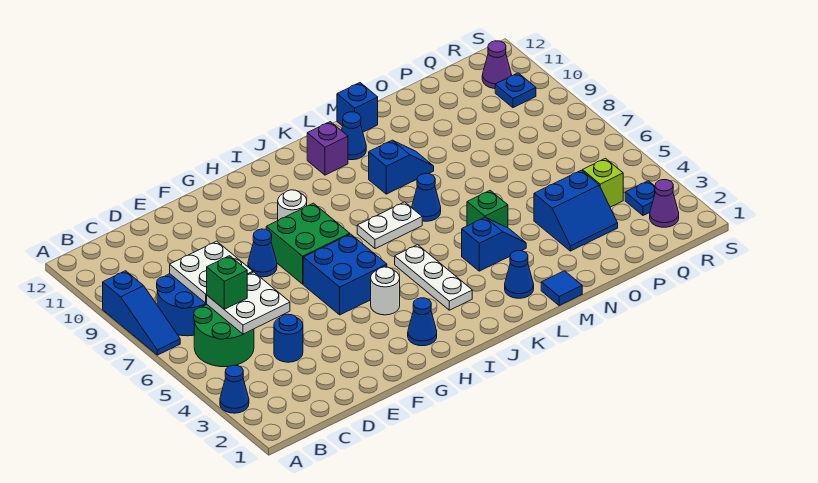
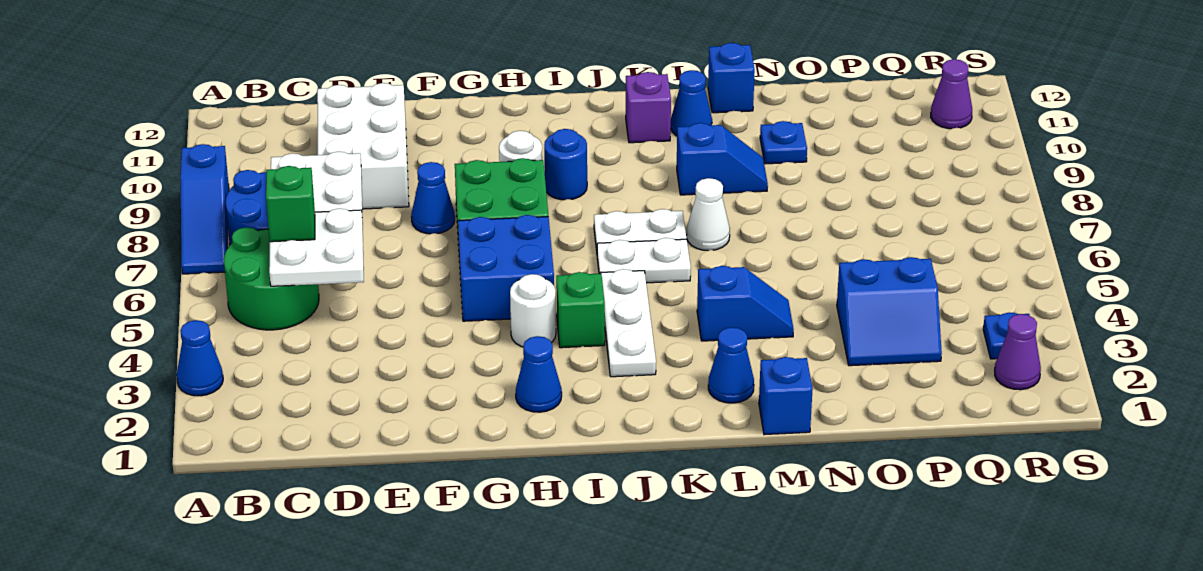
blue 1x1 round brick [274,314,303,362] -> blue 1x1 round brick moved to [544,129,587,200]
none -> white 2x3 brick [317,83,409,209]
none -> white 1x2 plate [597,238,691,283]
blue 1x1 cone [412,174,441,221] -> white 1x1 cone [686,178,730,251]
blue 1x1 tile [541,271,582,305] -> blue 1x1 brick [759,357,813,435]
green 1x1 brick [467,190,508,228] -> green 1x1 brick moved to [556,272,605,348]
lime 1x1 brick [583,158,623,207] -> none
blue 1x1 plate [495,73,536,108] -> blue 1x1 plate moved to [760,121,807,164]

